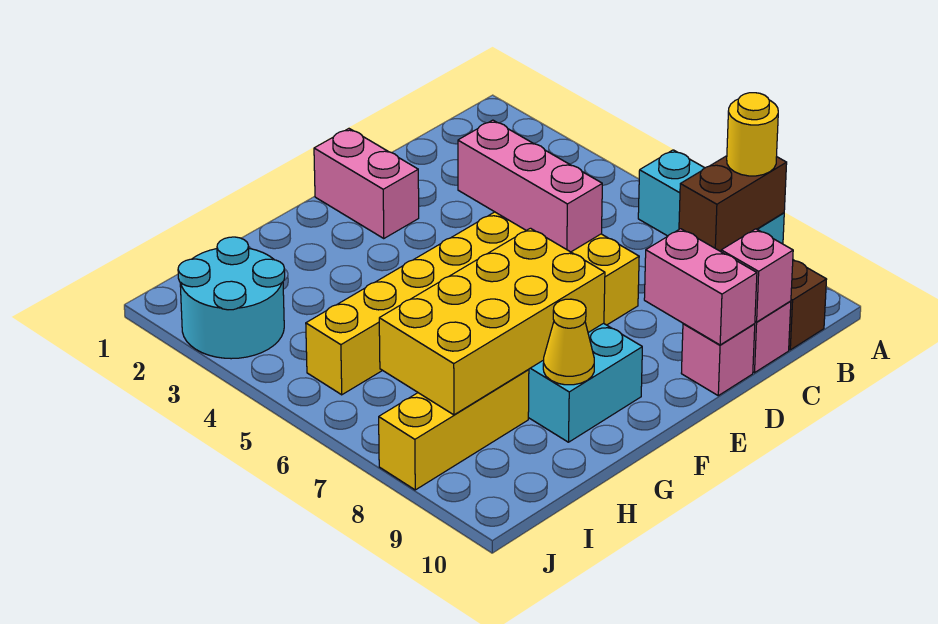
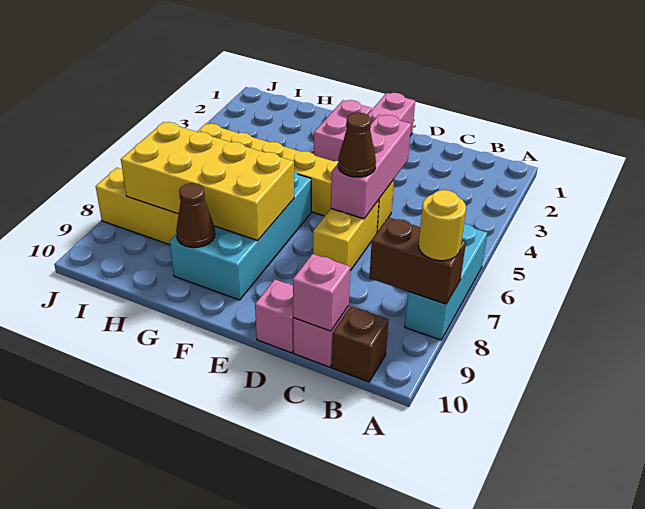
none -> brown 1x1 cone [338,113,376,177]
pink 1x2 brick [644,229,757,345] -> pink 1x2 brick moved to [314,100,372,161]
yellow 1x1 cone [543,299,594,385] -> brown 1x1 cone [176,183,215,247]
cyan 2x2 round brick [178,237,285,359] -> none

